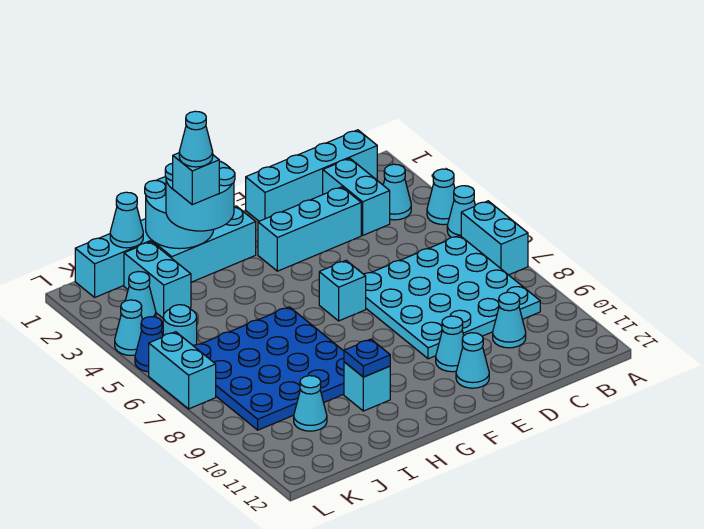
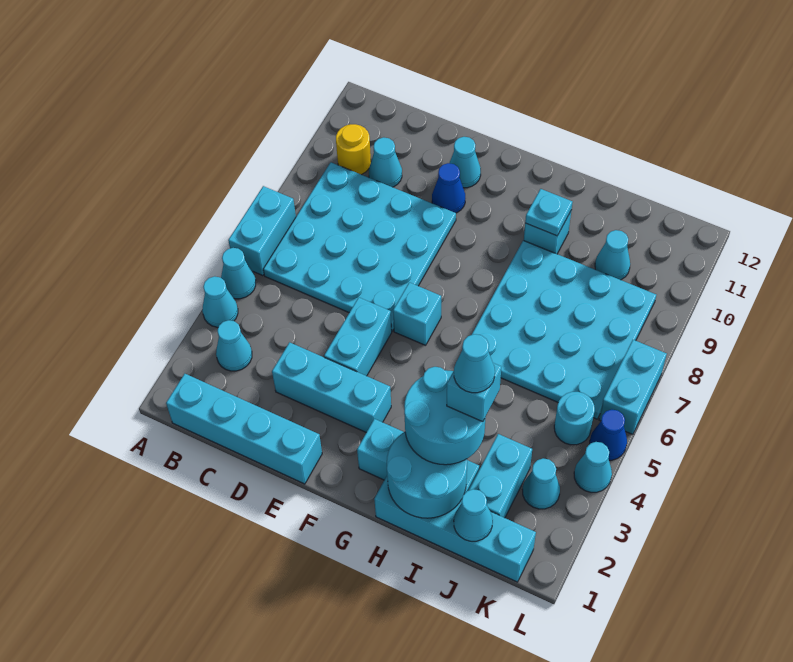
none -> yellow 1x1 round brick [336,124,371,175]
cyan 1x2 brick [323,158,390,235] -> cyan 1x2 brick moved to [324,298,392,376]
cyan 1x1 cone [436,316,464,372] -> blue 1x1 cone [432,163,465,213]
blue 4x4 plate [194,307,344,430] -> cyan 4x4 plate [472,240,656,419]
blue 1x1 plate [344,339,390,377] -> cyan 1x1 plate [525,189,573,236]

